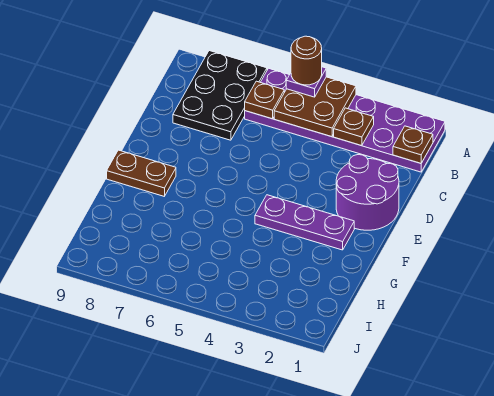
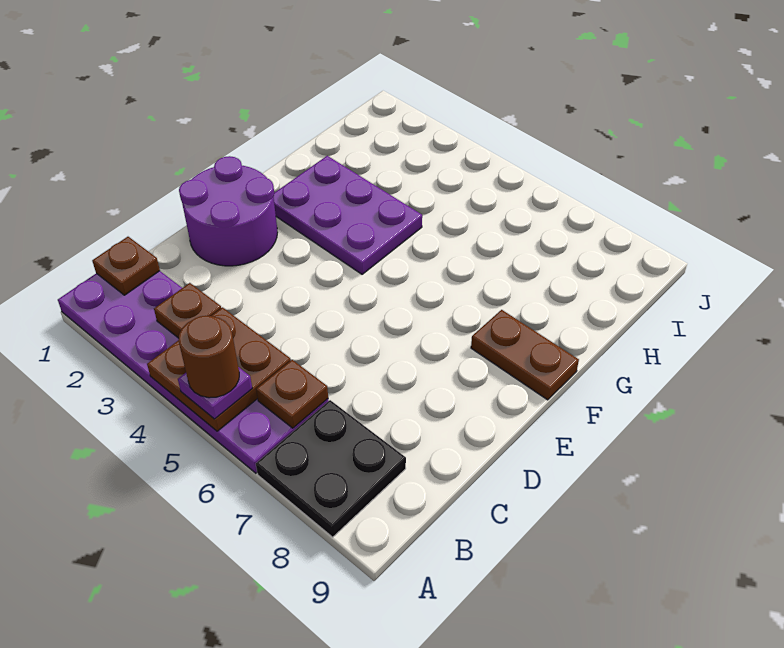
black 2x3 plate [173,51,267,140] -> black 2x2 plate [256,400,406,537]
purple 1x3 plate [255,195,354,250] -> purple 2x3 plate [274,156,422,274]

